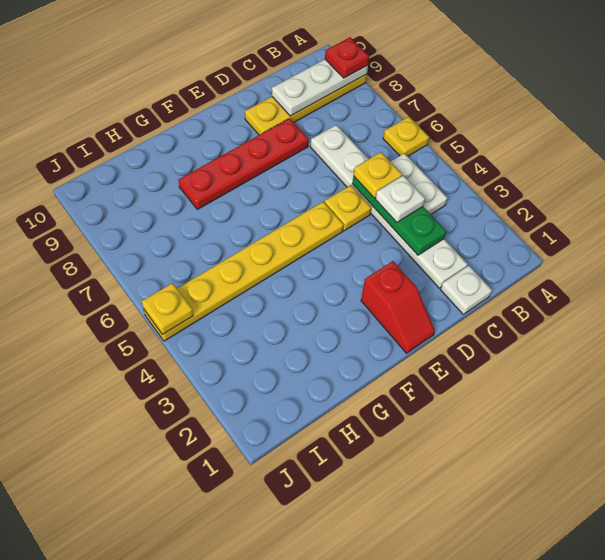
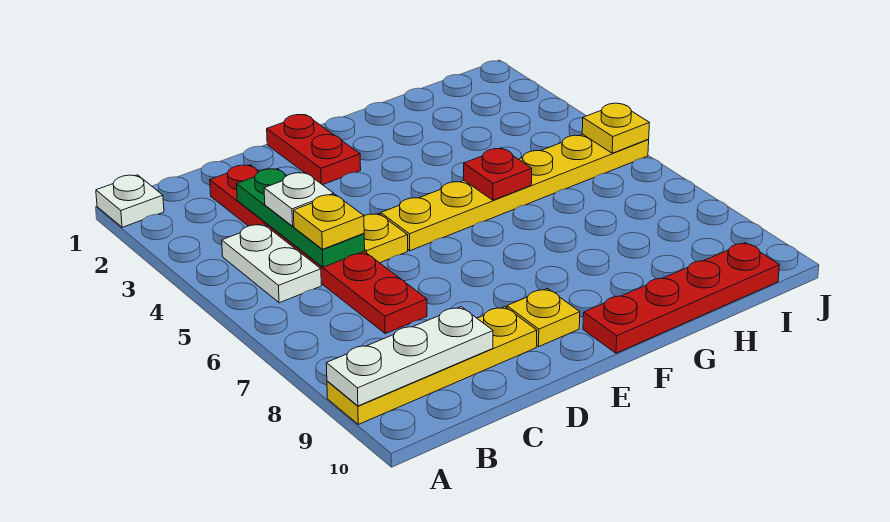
yellow 1x1 plate [383,117,429,156] -> yellow 1x1 plate moved to [507,289,580,347]
red 1x1 plate [325,37,369,78] -> red 1x1 plate moved to [464,149,532,200]
white 1x1 plate [441,266,492,314] -> white 1x1 plate moved to [96,175,164,227]
white 1x6 plate [310,125,467,288] -> red 1x6 plate [210,165,427,334]
red 1x4 plate [178,118,309,209] -> red 1x4 plate moved to [583,243,779,353]
red 1x2 slope [361,261,435,353] -> red 1x2 plate [267,115,361,185]

